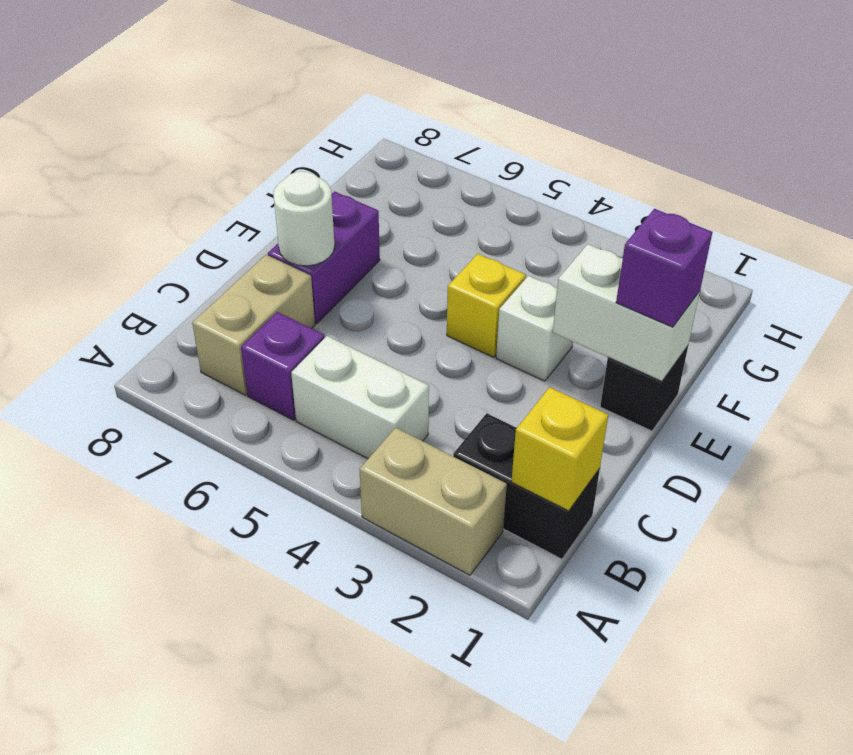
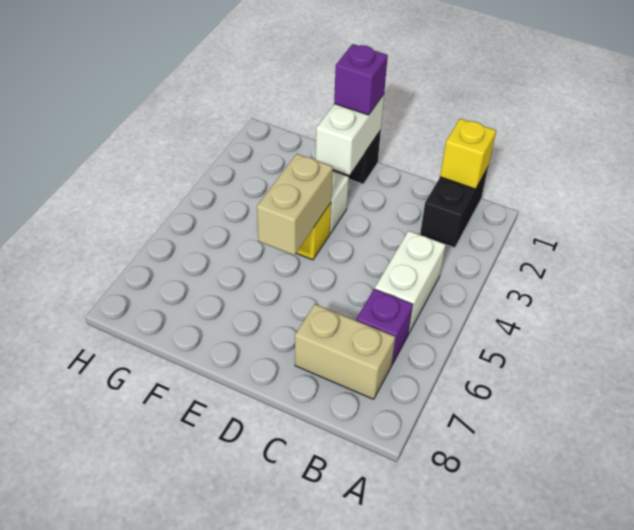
tan 1x2 brick [359,428,507,575] -> tan 1x2 brick moved to [257,154,333,255]
purple 1x2 brick [268,191,380,324] -> none
white 1x1 round brick [273,171,335,266] -> none

